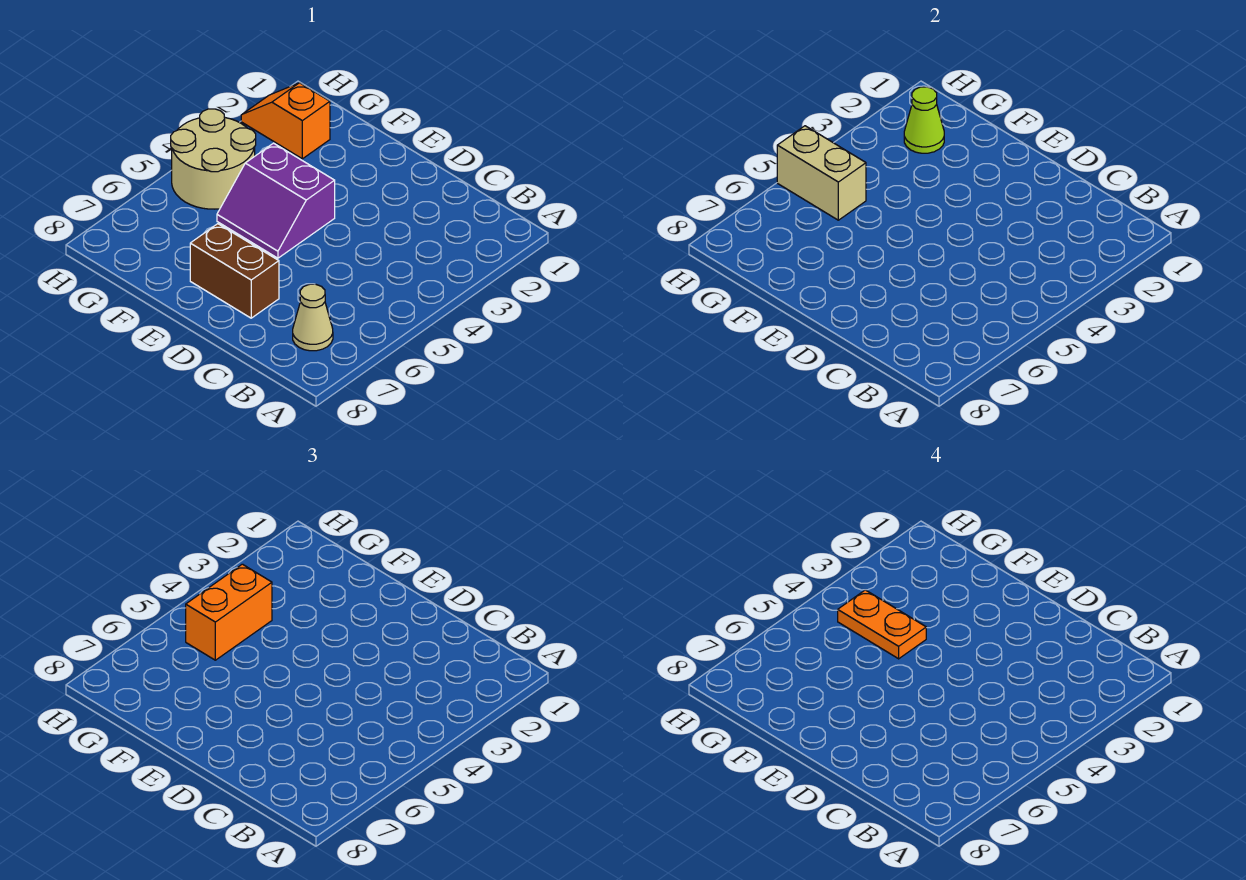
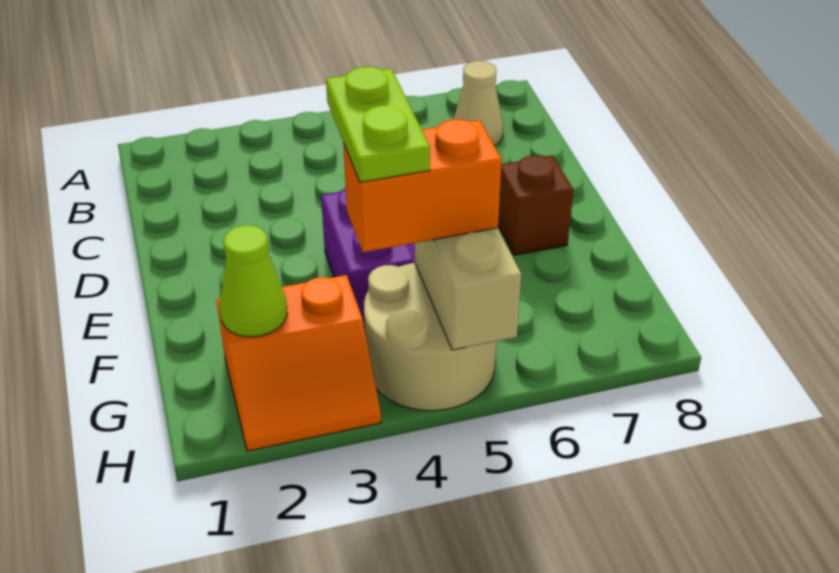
brown 1x2 brick [190,224,279,318] -> brown 1x1 brick [498,155,573,255]
orange 1x2 plate [838,590,926,659] -> lime 1x2 plate [326,67,430,182]
orange 1x2 slope [241,83,330,159] -> orange 2x2 slope [216,275,381,451]

